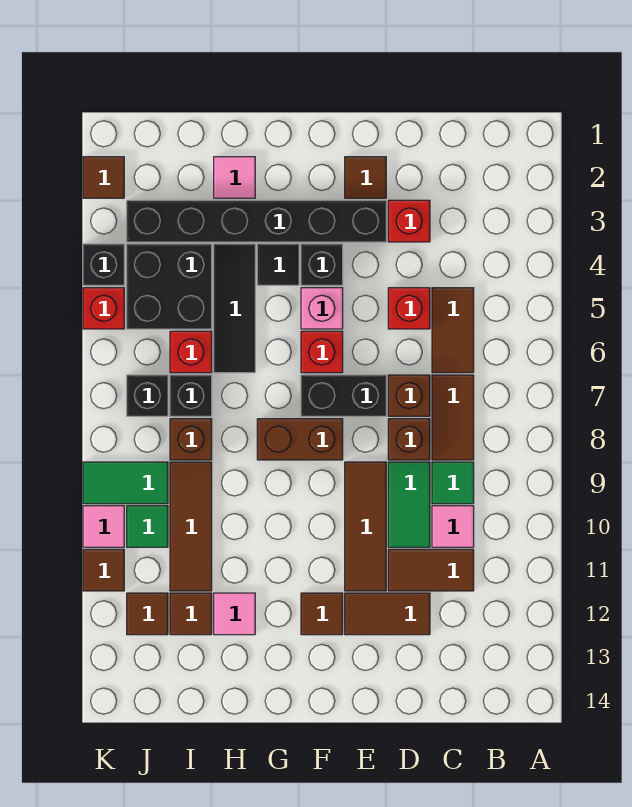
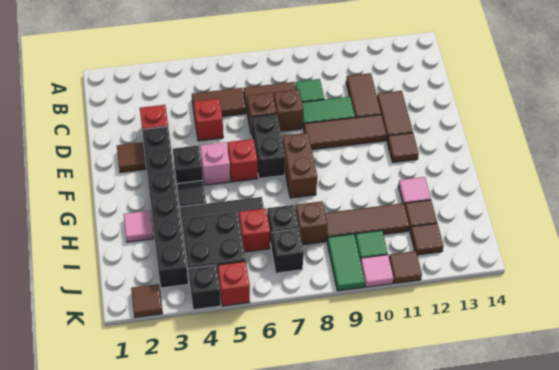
pink 1x1 tile [432,506,474,547] -> none

